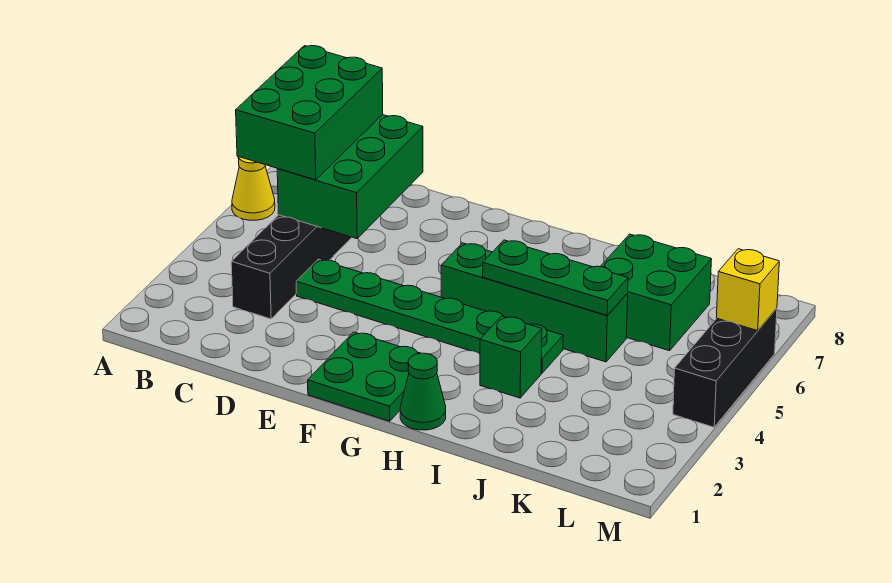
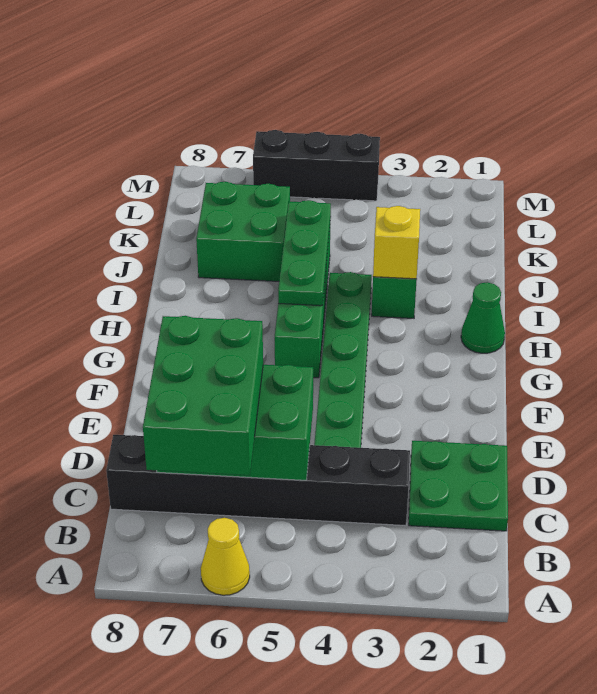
green 2x3 brick [236,46,383,180] -> green 2x3 brick turned to [143,316,263,475]
green 2x2 plate [308,332,421,421] -> green 2x2 plate moved to [409,441,508,531]
yellow 1x1 brick [716,249,779,331] -> yellow 1x1 brick moved to [373,206,420,279]

